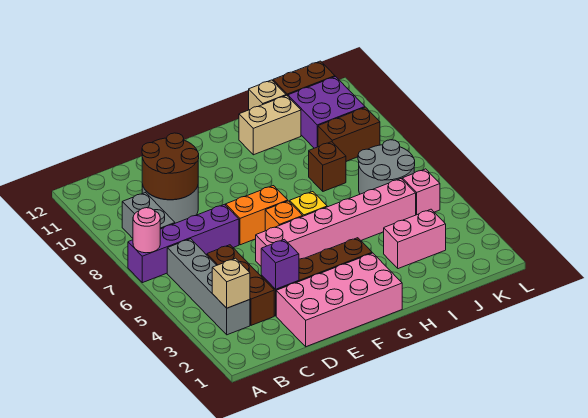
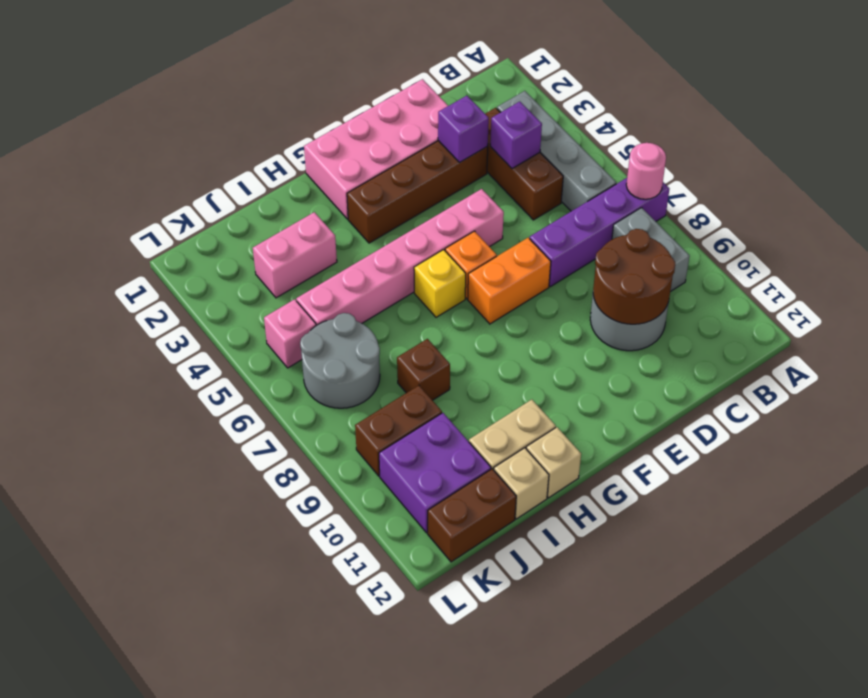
tan 1x1 brick [212,258,250,308] -> tan 1x1 brick moved to [526,427,581,498]
none -> purple 1x1 brick [490,102,542,169]

